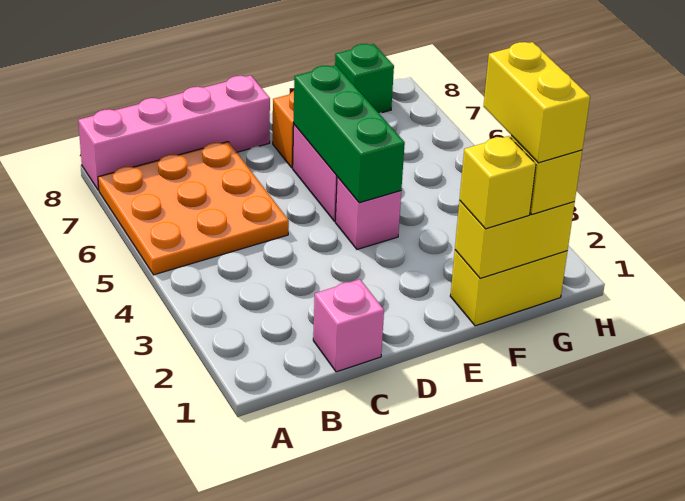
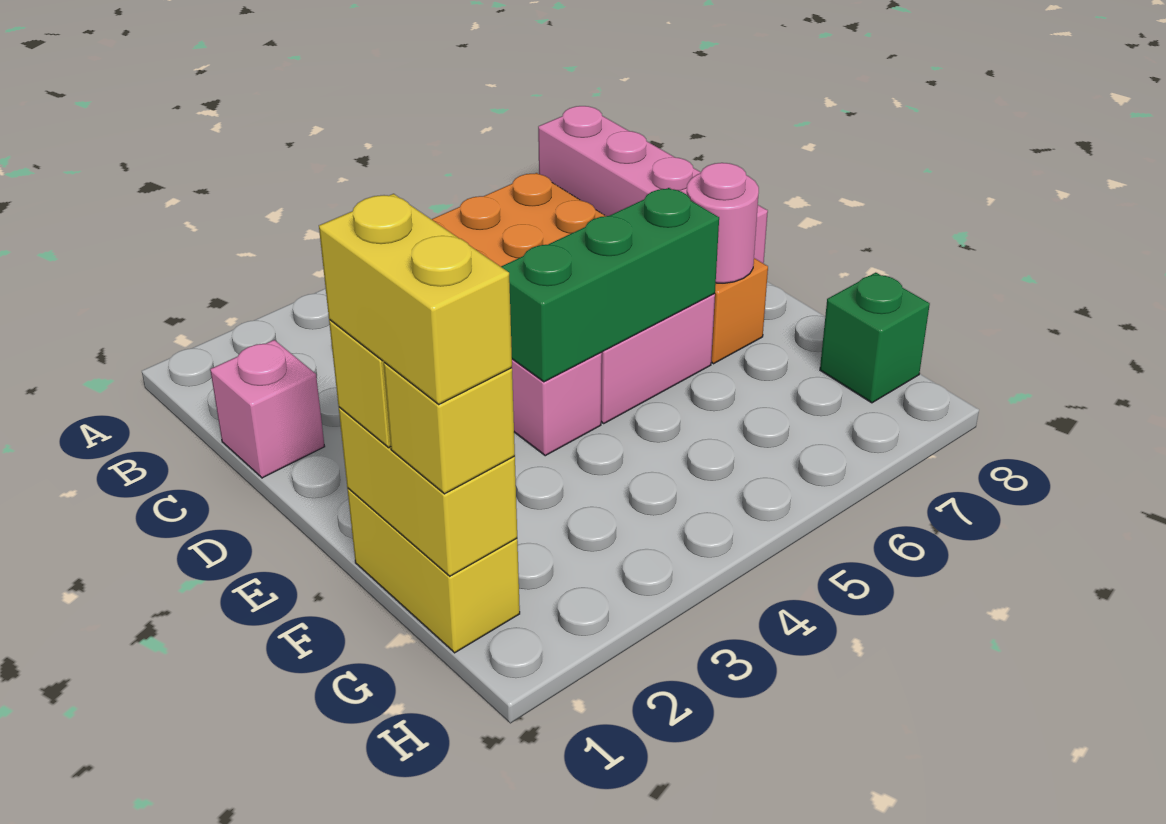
none -> pink 1x1 round brick [687,163,759,283]
yellow 1x2 brick [483,42,590,163] -> yellow 1x2 brick turned to [319,194,512,404]

